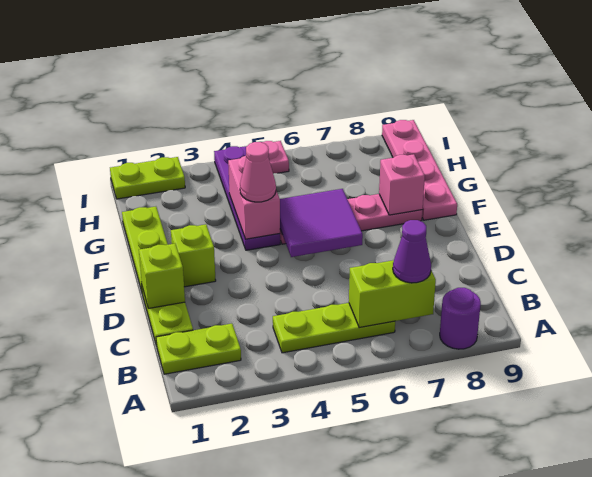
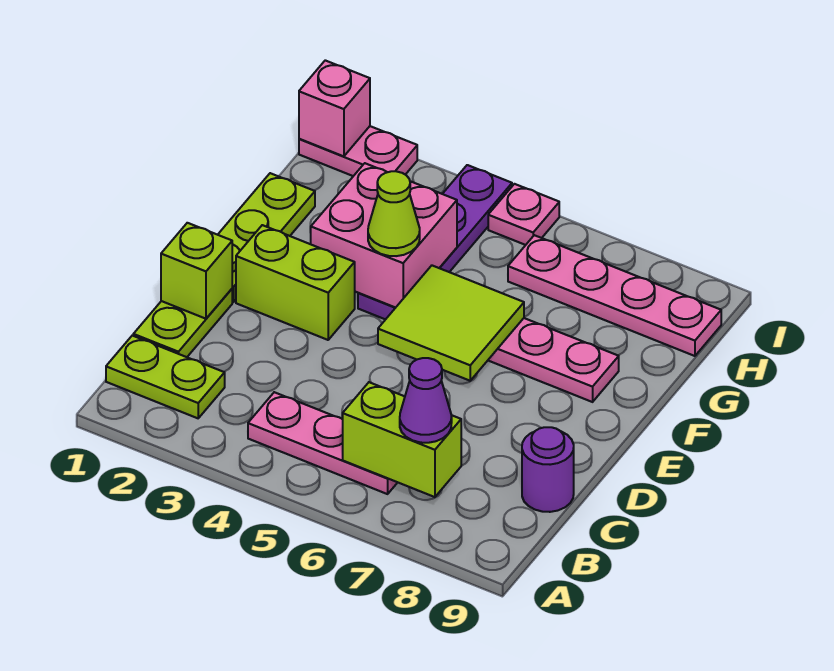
purple 1x1 round brick [440,288,481,349] -> purple 1x1 round brick moved to [522,427,574,512]
lime 1x3 plate [273,303,395,353] -> pink 1x3 plate [248,392,398,494]
lime 1x1 brick [171,224,216,287] -> lime 1x2 brick [236,225,355,340]
purple 2x2 tile [280,189,363,257] -> lime 2x2 tile [378,266,524,381]
pink 1x2 brick [228,156,280,239] -> pink 2x2 brick [311,163,457,308]
pink 1x1 cone [240,142,276,202] -> lime 1x1 cone [368,171,420,256]
pink 1x1 brick [379,154,425,215] -> pink 1x1 brick moved to [299,60,370,156]
pink 1x4 plate [382,120,457,220] -> pink 1x4 plate turned to [508,235,721,356]
lime 1x2 plate [110,157,185,199] -> pink 1x2 plate [299,126,417,176]

